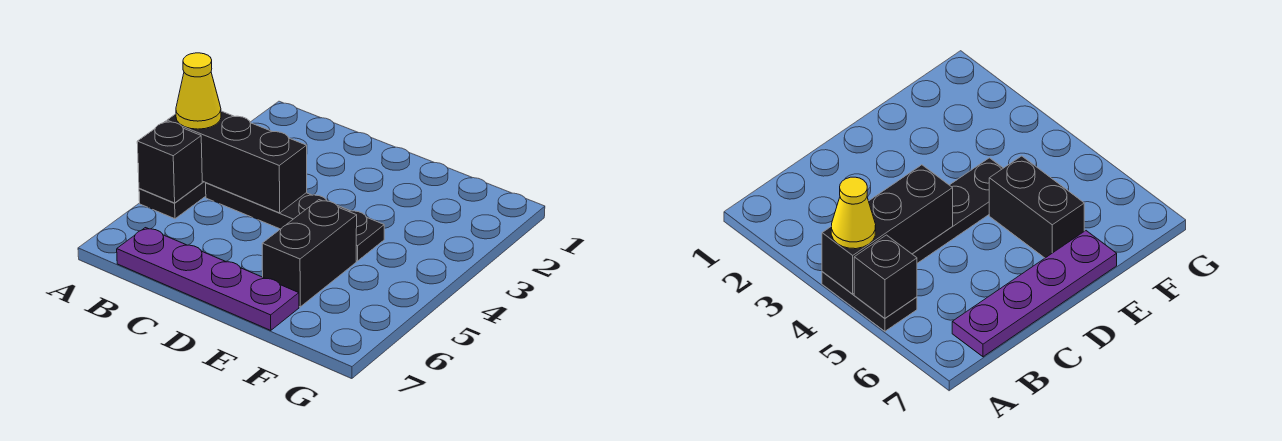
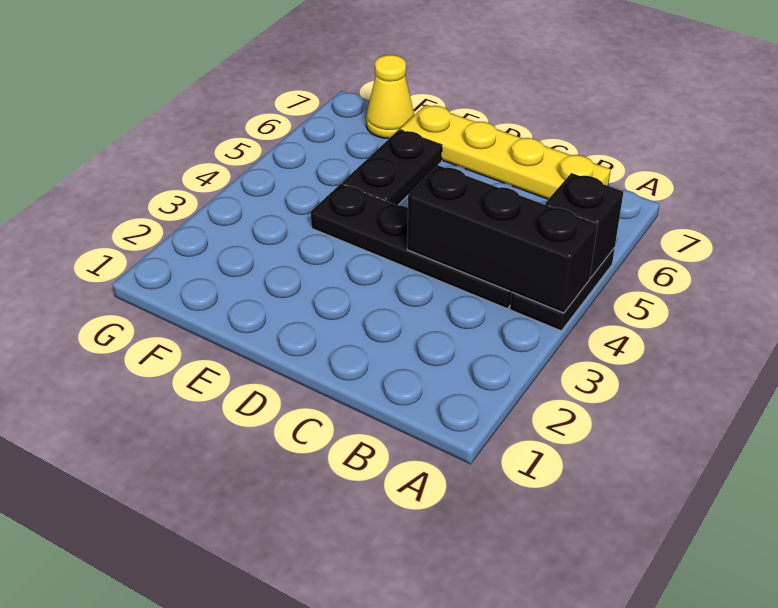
yellow 1x1 cone [176,53,221,129] -> yellow 1x1 cone moved to [366,55,414,139]
purple 1x4 plate [117,228,299,330] -> yellow 1x4 plate [400,105,611,199]
black 1x2 brick [262,200,357,307] -> black 1x2 plate [342,130,442,205]

